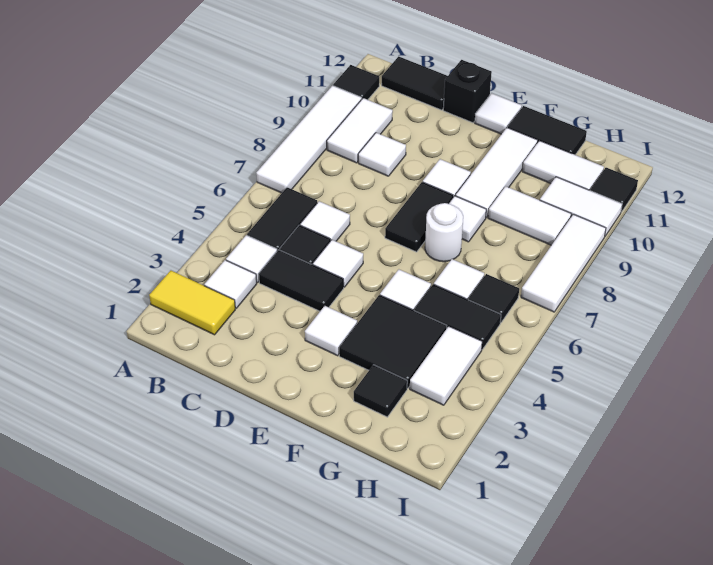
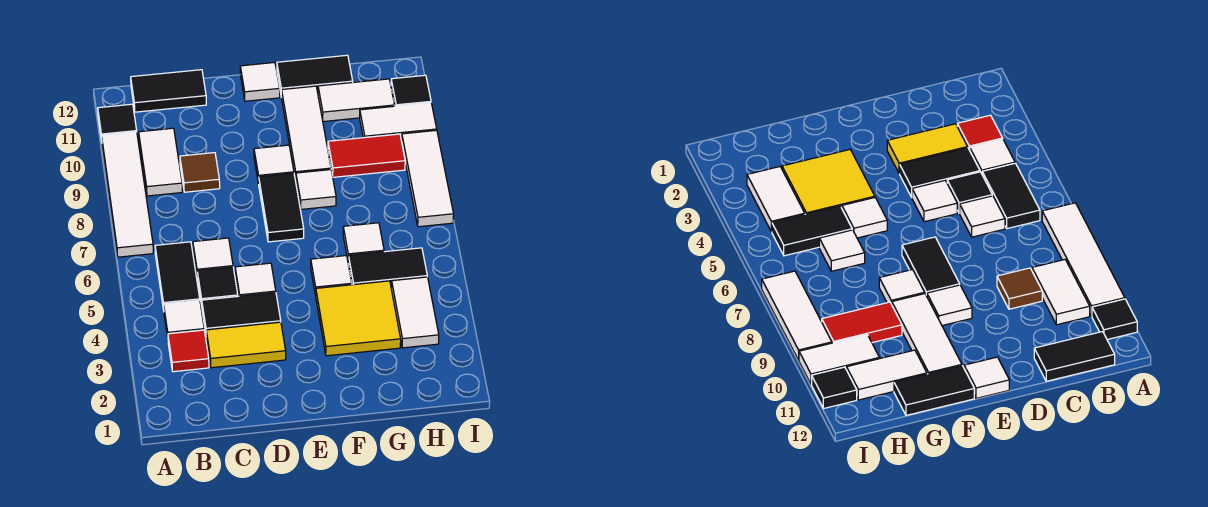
yellow 1x2 tile [149,271,235,335] -> yellow 1x2 tile moved to [206,322,286,368]
white 1x1 tile [204,260,257,308] -> red 1x1 tile [168,330,209,372]
white 1x1 tile [358,133,406,176] -> brown 1x1 tile [180,153,220,192]
black 1x1 brick [443,60,492,123] -> none
white 1x1 tile [305,306,357,356] -> none
black 2x2 tile [339,295,447,389] -> yellow 2x2 tile [316,281,401,356]
white 1x1 round brick [425,203,463,262] -> none
black 1x1 tile [354,365,407,417] -> none
white 1x2 tile [488,186,571,245] -> red 1x2 tile [328,134,405,177]
black 1x1 tile [468,274,519,323] -> none

